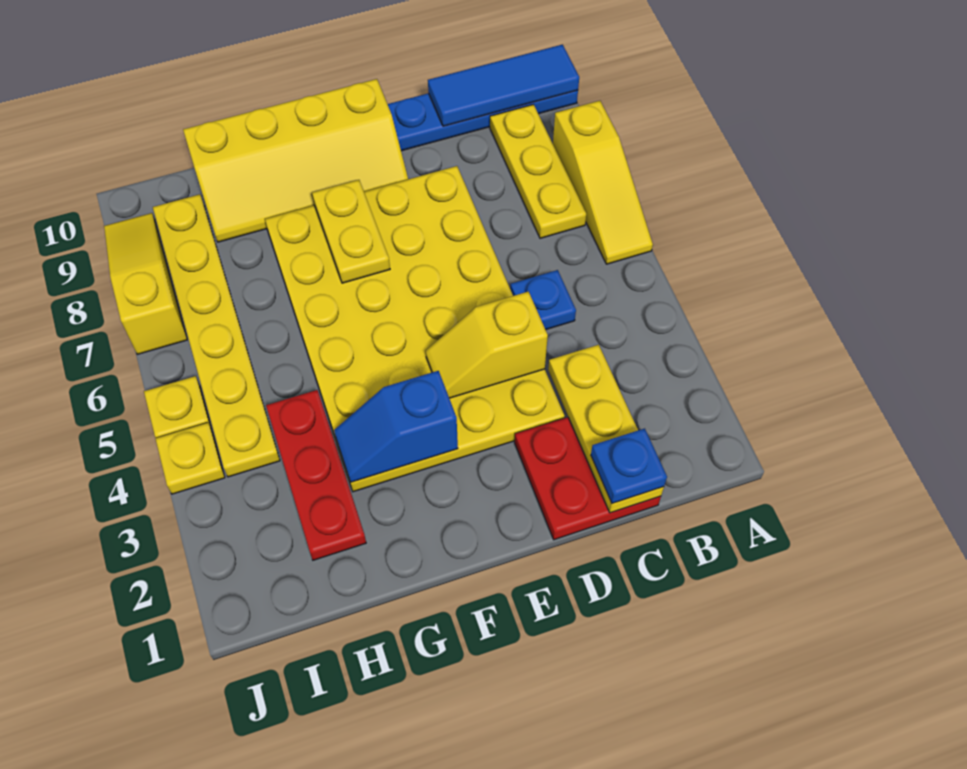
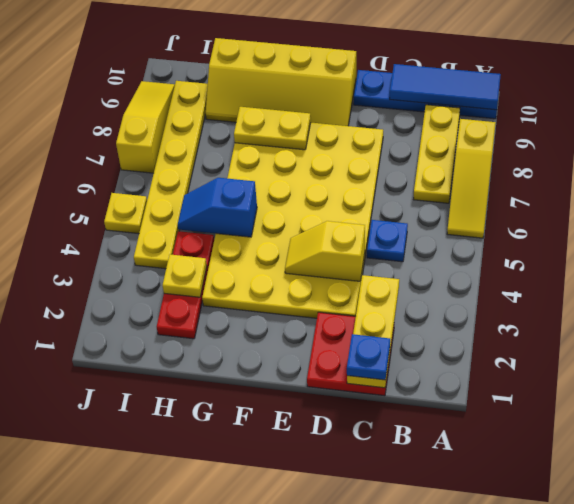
blue 1x2 slope [334,371,458,482] -> blue 1x2 slope moved to [178,178,257,237]
yellow 1x2 plate [312,180,390,283] -> yellow 1x2 plate turned to [234,107,311,150]
yellow 1x1 plate [155,423,225,494] -> yellow 1x1 plate moved to [163,254,207,297]

